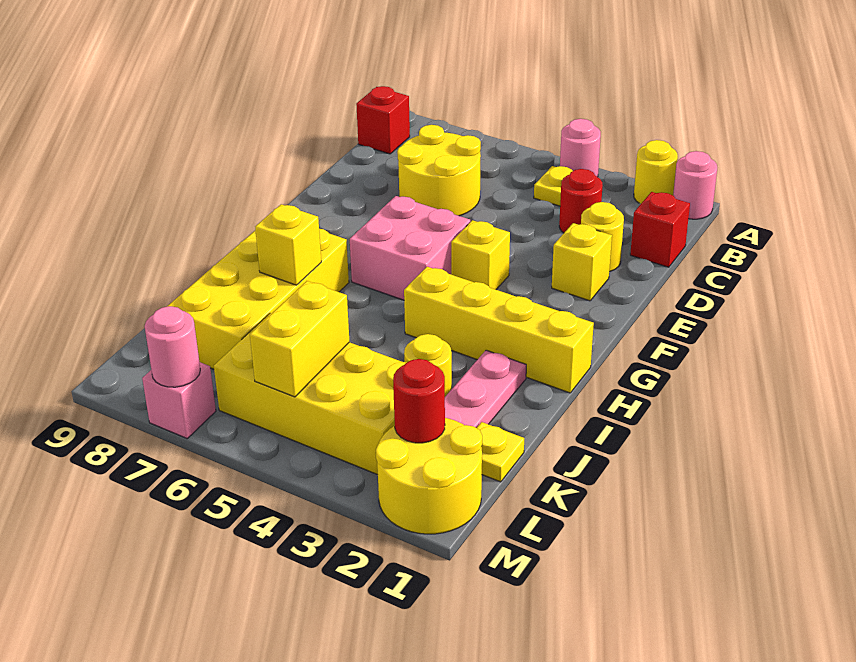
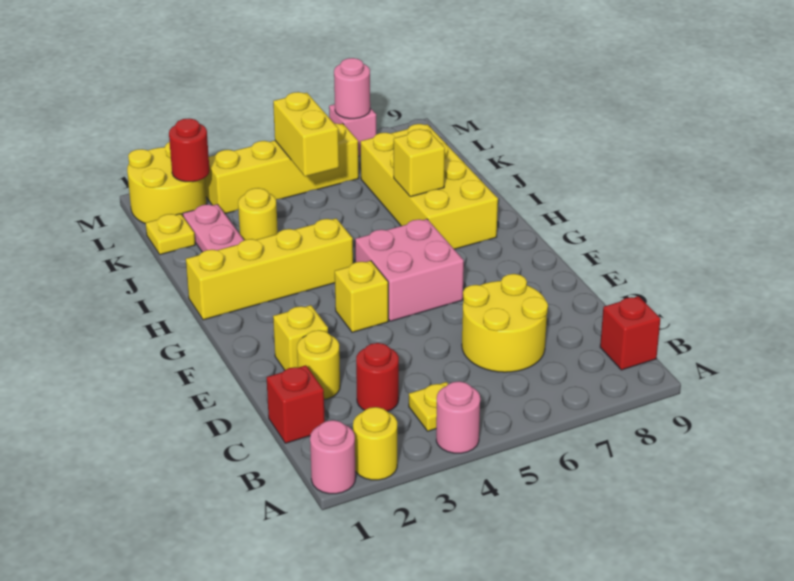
yellow 2x4 brick [214,313,407,475] -> yellow 1x4 brick [205,123,359,214]

